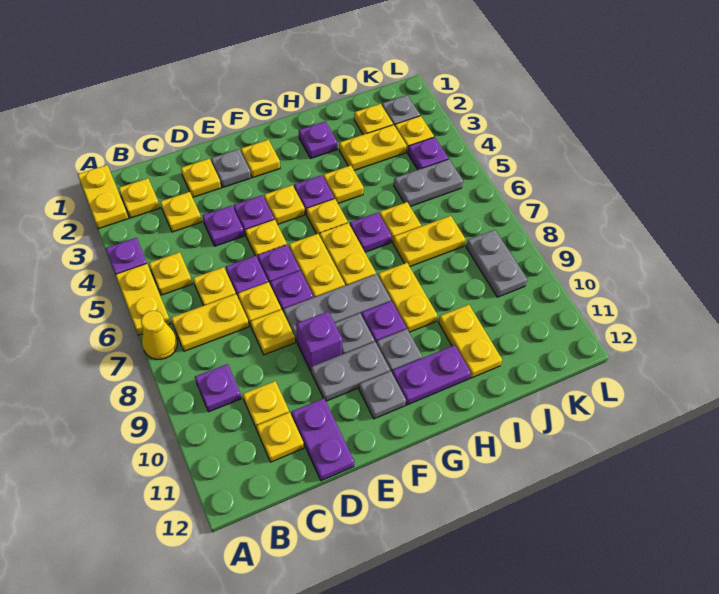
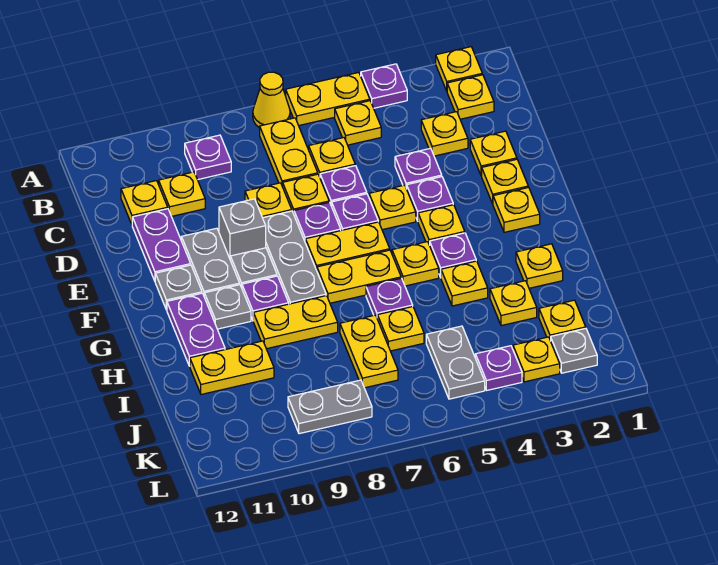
yellow 1x2 plate [78,165,128,229] -> yellow 1x1 plate [436,47,482,91]
purple 1x2 plate [291,398,354,481] -> purple 1x2 plate turned to [132,209,191,281]
grey 1x1 plate [211,149,251,187] -> yellow 1x1 plate [482,159,528,204]
purple 1x1 brick [296,312,343,371] -> grey 1x1 brick [219,199,266,258]
purple 1x1 plate [299,121,337,159] -> yellow 1x1 plate [516,244,563,288]
yellow 1x2 plate [339,125,407,170] -> yellow 1x1 plate [490,281,537,326]

